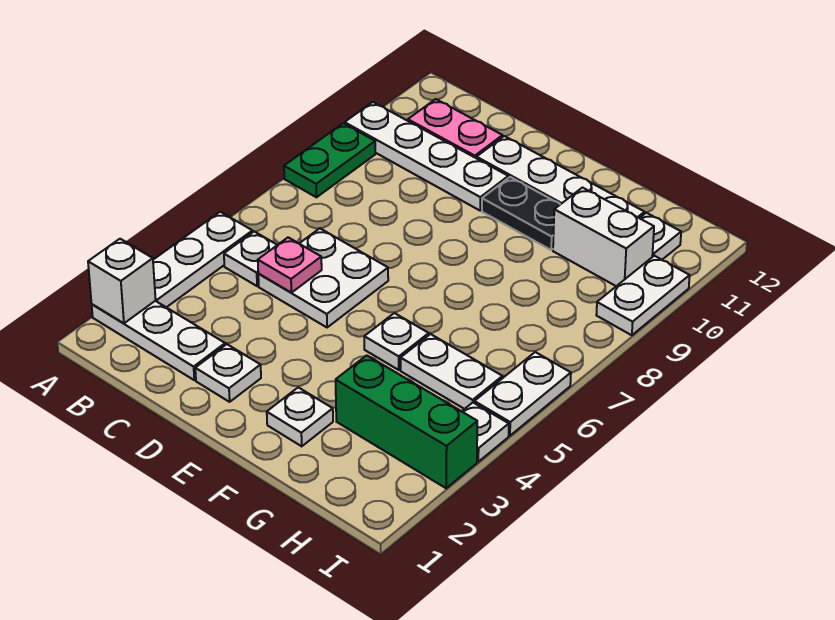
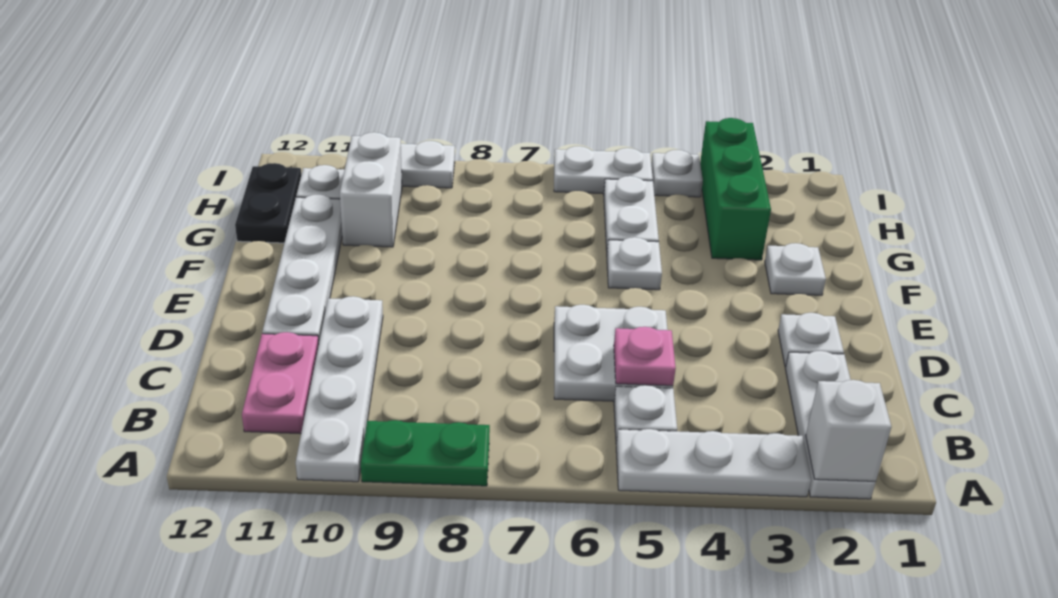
black 1x2 plate [482,177,560,250] -> black 1x2 plate moved to [235,163,301,243]

